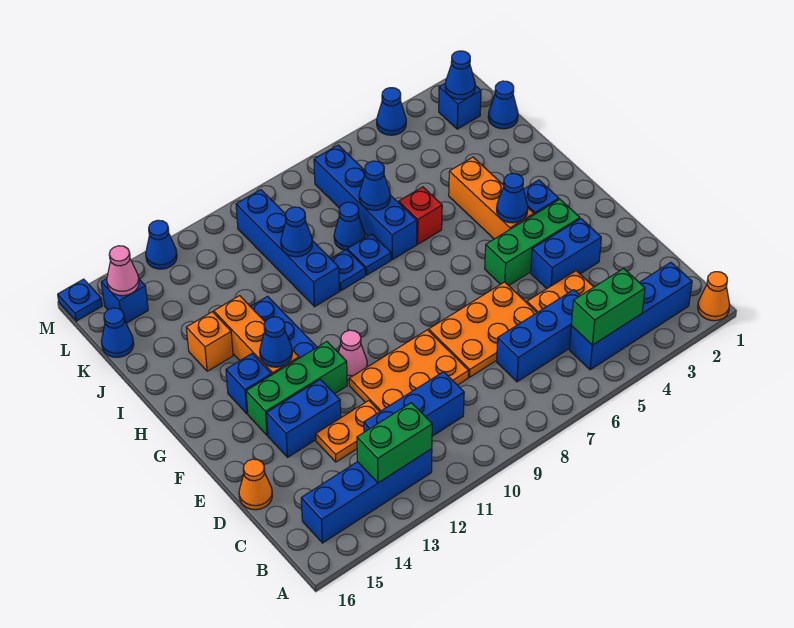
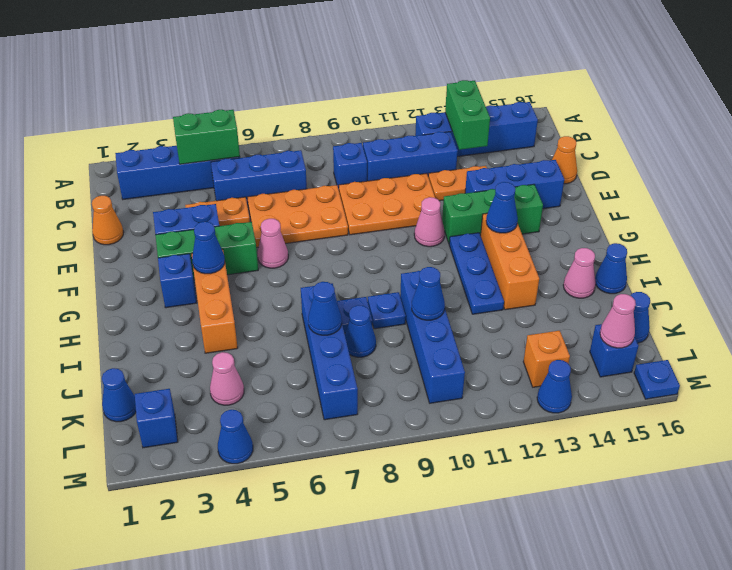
orange 1x1 cone [698,272,729,321] -> orange 1x1 cone moved to [92,196,124,245]
green 1x2 brick [357,403,432,483] -> green 1x2 brick turned to [445,80,490,150]
blue 1x2 brick [267,379,341,457] -> blue 1x3 brick [465,160,564,209]
none -> pink 1x1 cone [258,219,288,268]
blue 1x1 brick [226,354,272,414] -> blue 1x1 brick moved to [333,143,367,189]
red 1x1 brick [399,187,442,244] -> none
orange 1x1 brick [186,312,233,371] -> orange 1x1 brick moved to [523,331,570,387]
none -> pink 1x1 cone [563,248,596,298]
none -> pink 1x1 cone [210,352,244,405]
blue 1x1 cone [445,51,475,99] -> blue 1x1 cone moved to [595,243,627,294]

